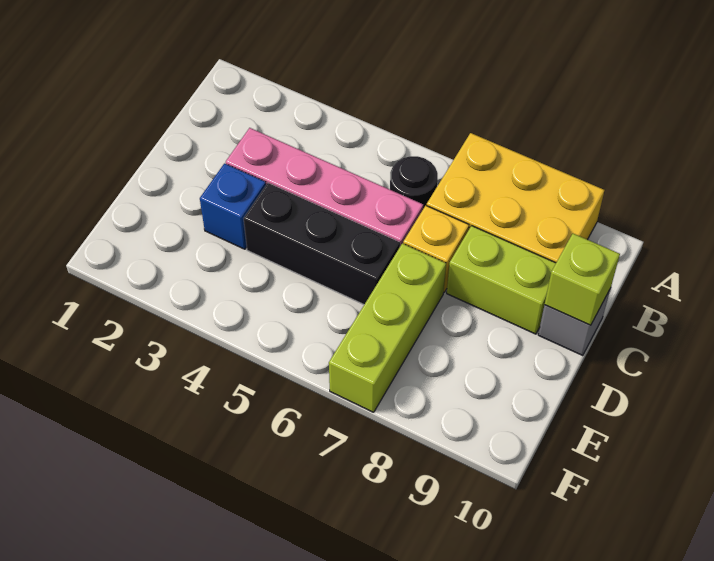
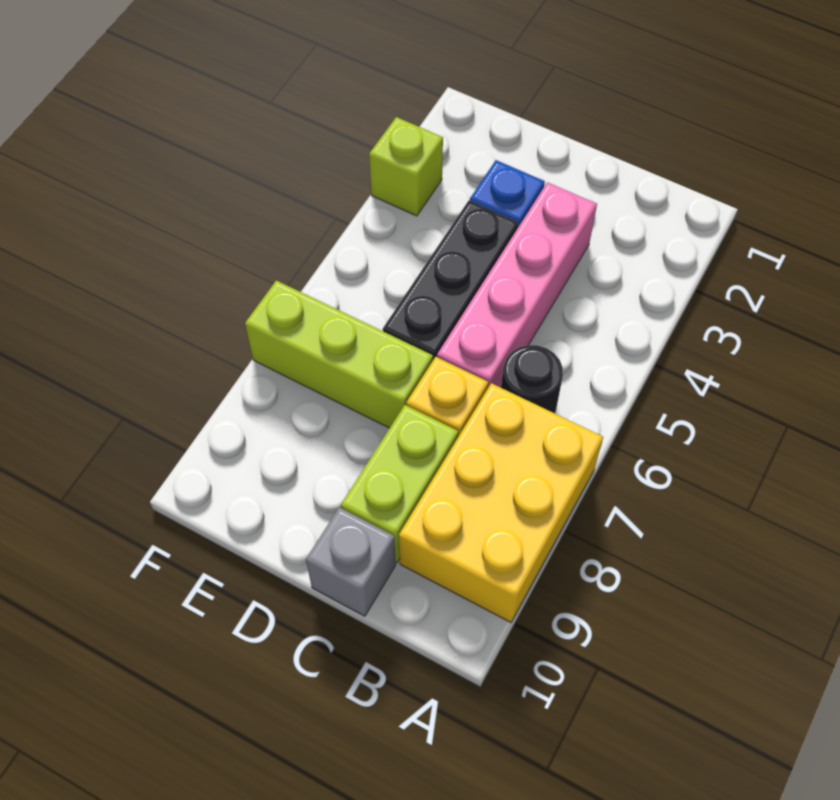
lime 1x1 brick [545,234,620,325] -> lime 1x1 brick moved to [369,117,443,216]

